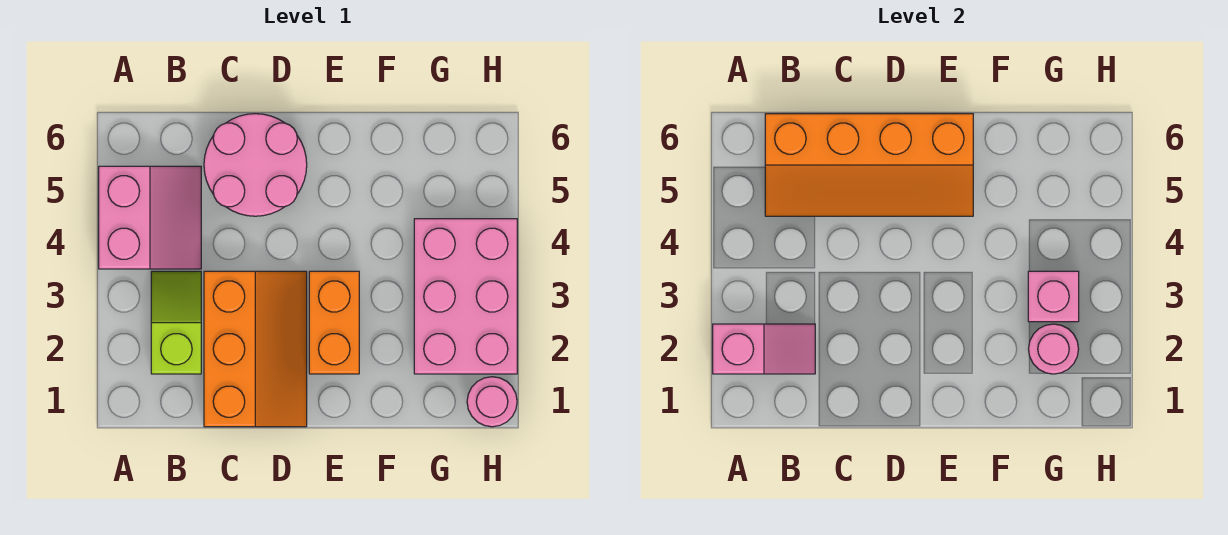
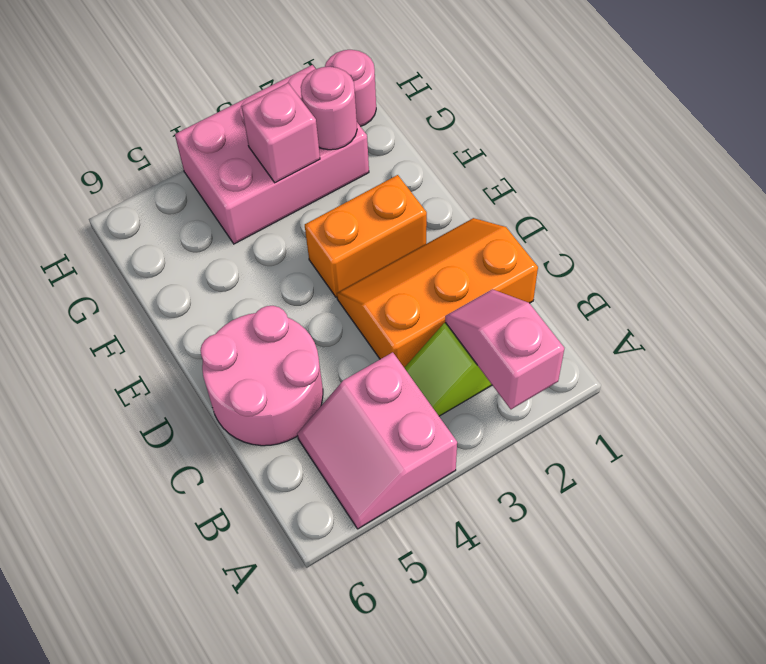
pink 2x2 slope [99,166,201,269] -> pink 2x2 slope turned to [297,352,457,529]
orange 2x4 slope [765,114,973,216] -> none

